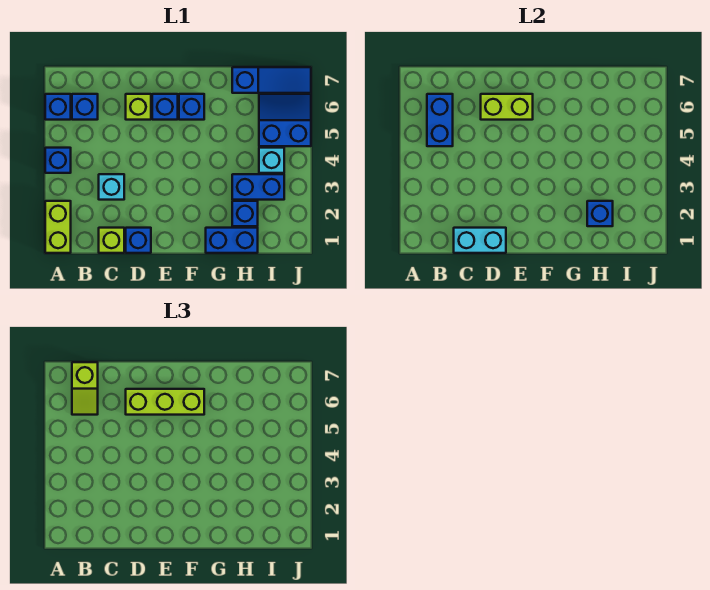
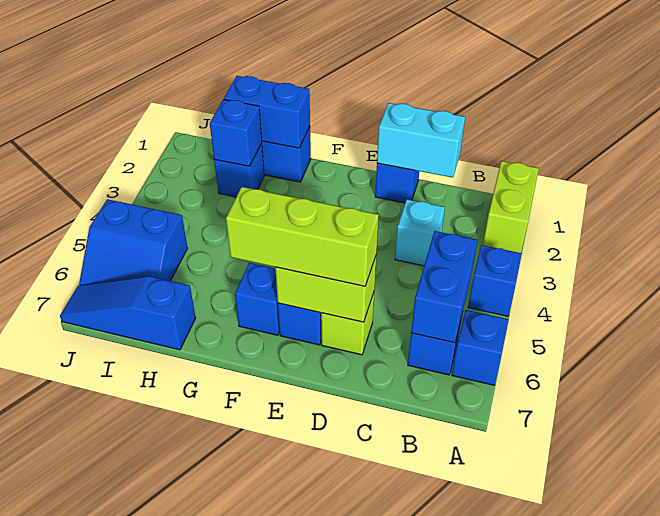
lime 1x2 slope [72,362,98,415] -> none
lime 1x1 brick [99,228,124,253] -> none
blue 1x2 brick [232,174,284,200] -> blue 1x2 brick moved to [224,76,310,148]
cyan 1x1 brick [259,148,284,173] -> none

